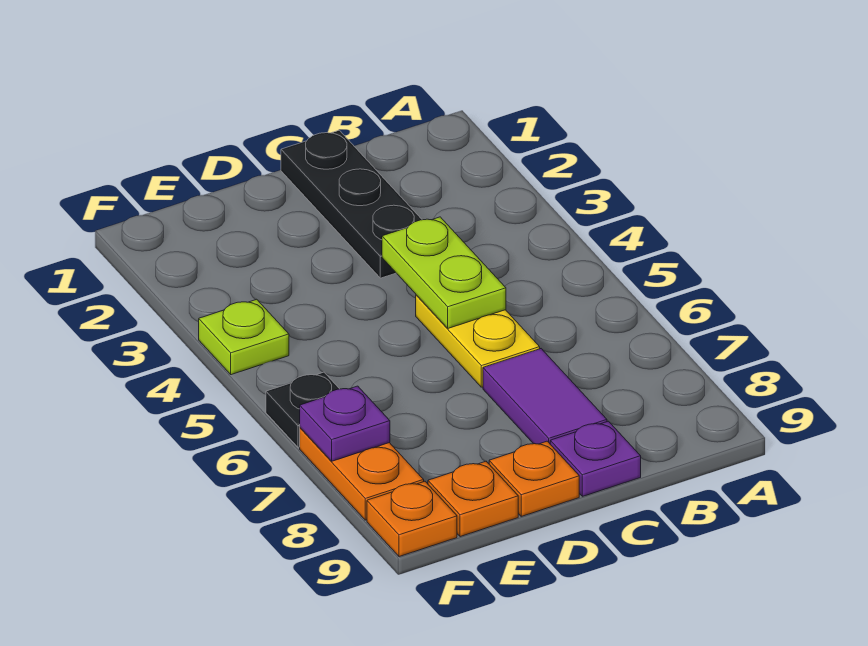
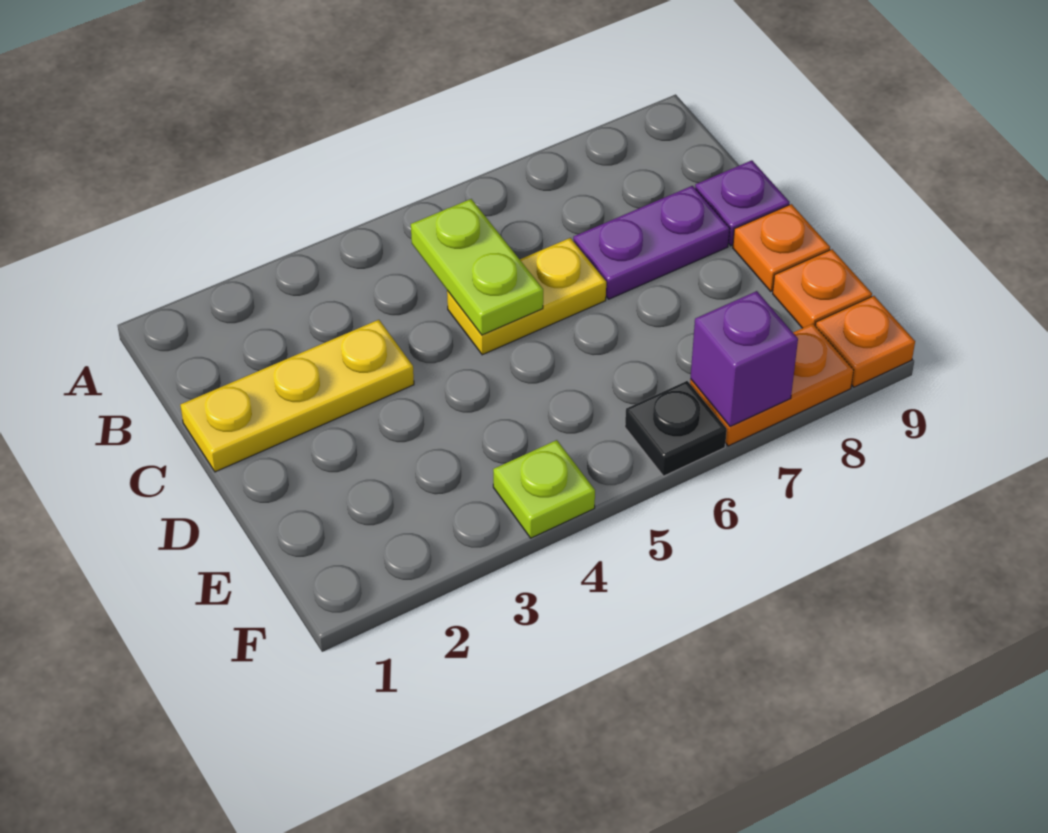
black 1x3 plate [281,130,422,278] -> yellow 1x3 plate [180,320,414,472]
lime 1x2 plate [382,217,506,328] -> lime 1x2 plate turned to [411,199,543,335]
purple 1x2 tile [483,349,607,444] -> purple 1x2 plate [573,186,730,299]
purple 1x1 plate [300,386,390,461] -> purple 1x1 brick [691,291,798,427]

